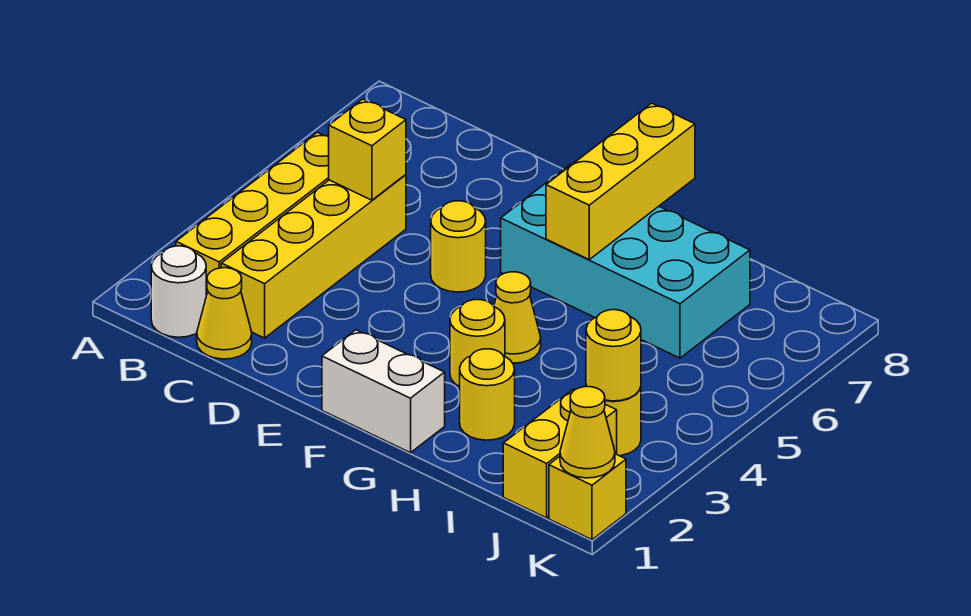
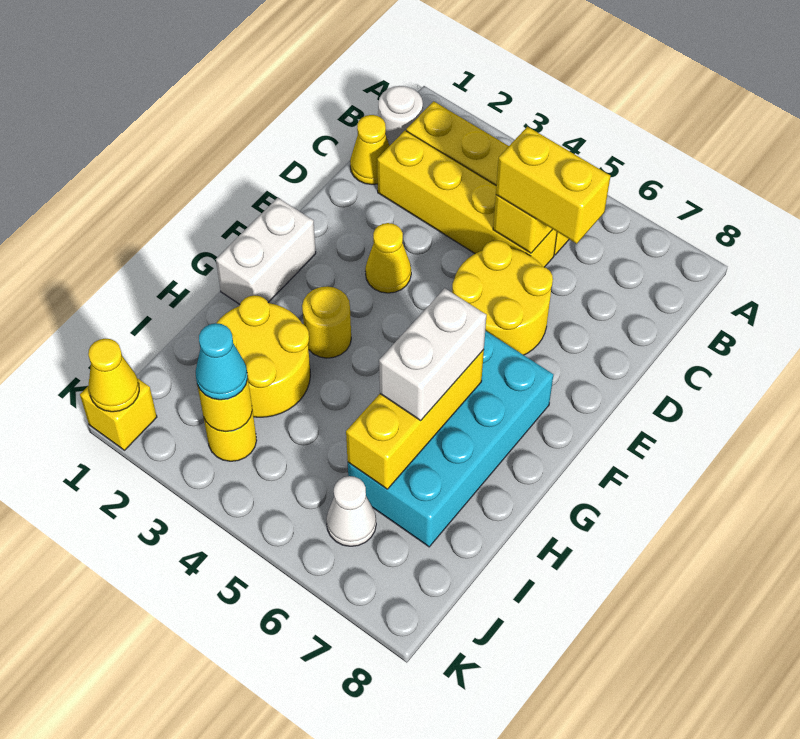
yellow 1x1 round brick [431,201,486,292] -> yellow 2x2 round brick [452,240,553,355]
yellow 1x1 cone [494,272,541,363] -> yellow 1x1 cone moved to [365,223,411,293]
yellow 1x3 brick [546,103,695,259] -> yellow 1x3 brick turned to [346,350,484,489]
none -> white 1x2 brick [379,288,486,420]
yellow 1x1 round brick [460,349,515,440] -> yellow 2x2 round brick [217,295,310,417]
yellow 1x2 brick [503,389,617,518] -> yellow 1x2 brick moved to [496,127,610,244]
none -> cyan 1x1 cone [196,323,248,400]
none -> white 1x1 cone [326,476,376,546]

